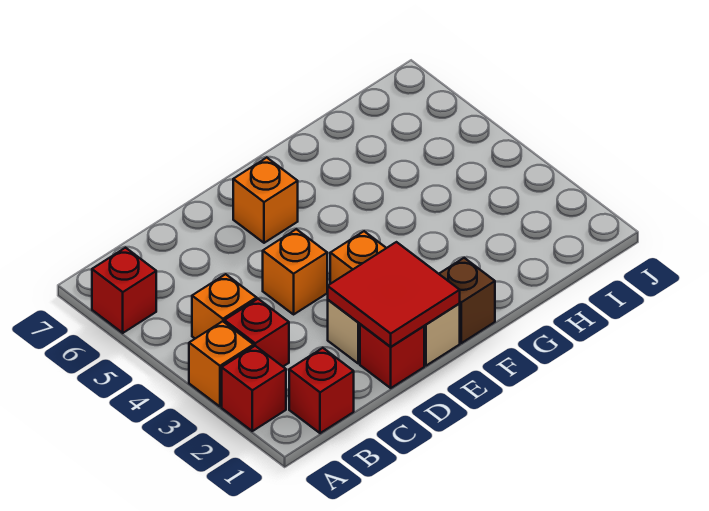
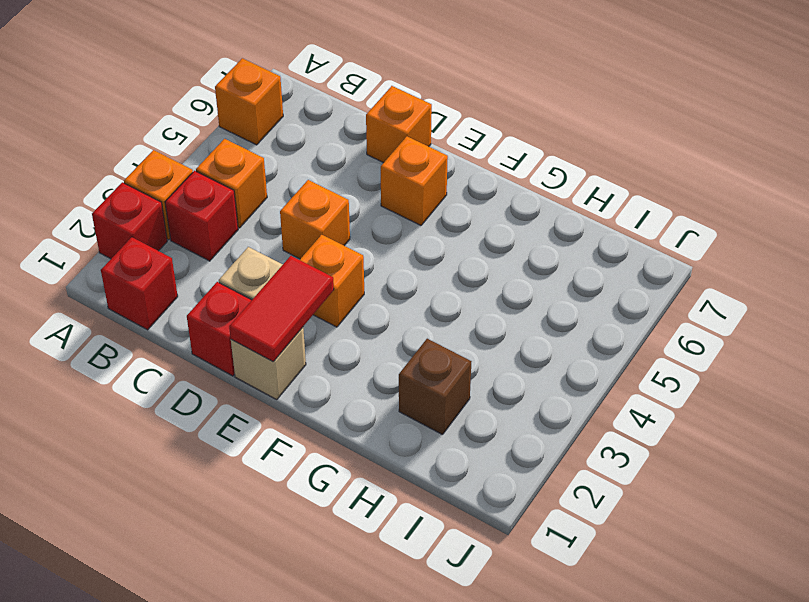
red 1x1 brick [92,248,156,333] -> orange 1x1 brick [215,58,283,145]
red 2x2 tile [328,242,460,347] -> red 1x2 tile [229,256,334,362]
none -> orange 1x1 brick [366,86,432,163]
brown 1x1 brick [439,258,495,343] -> brown 1x1 brick moved to [399,339,471,435]

